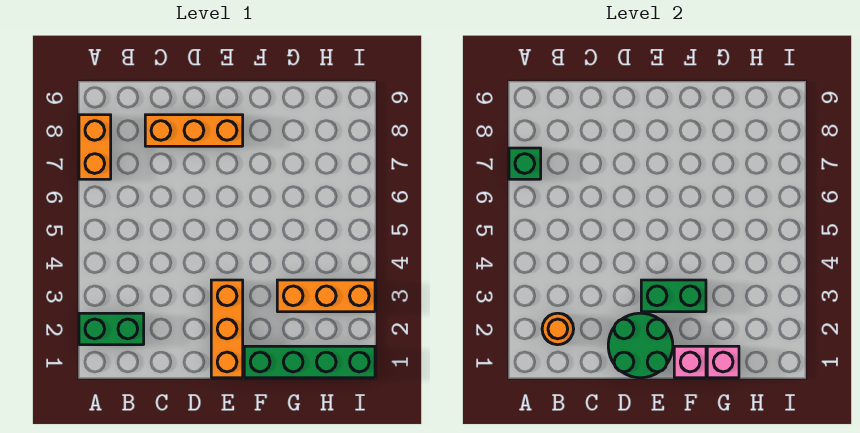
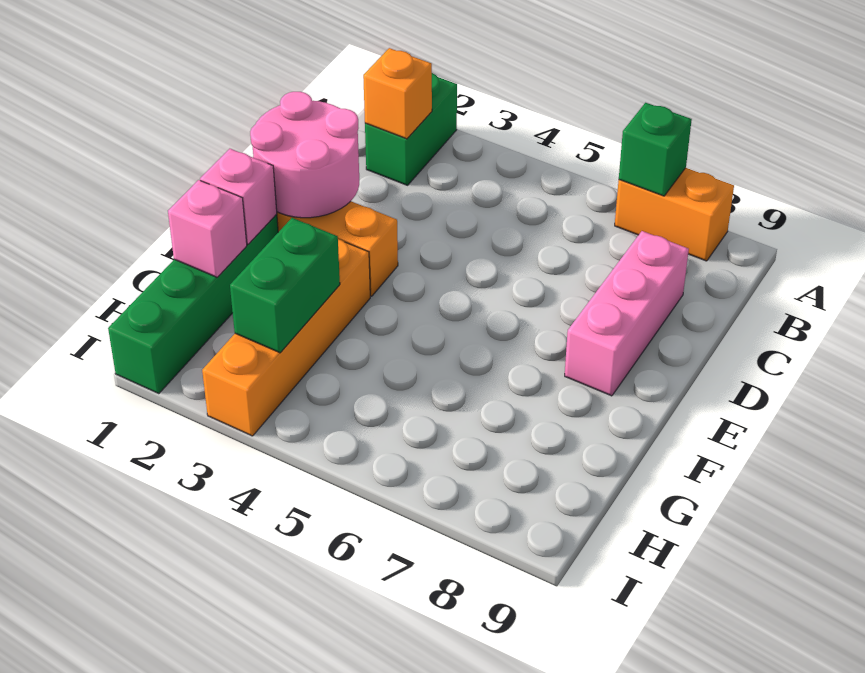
orange 1x1 round brick [542,313,574,345] -> orange 1x1 brick [363,48,432,139]
orange 1x3 brick [145,115,243,146] -> pink 1x3 brick [565,231,689,396]
green 2x2 round brick [608,313,673,378] -> pink 2x2 round brick [250,92,359,218]
green 1x2 brick [641,280,706,312] -> green 1x2 brick moved to [230,218,340,353]
orange 1x3 brick [277,280,375,312] -> orange 1x4 brick [202,239,370,436]

